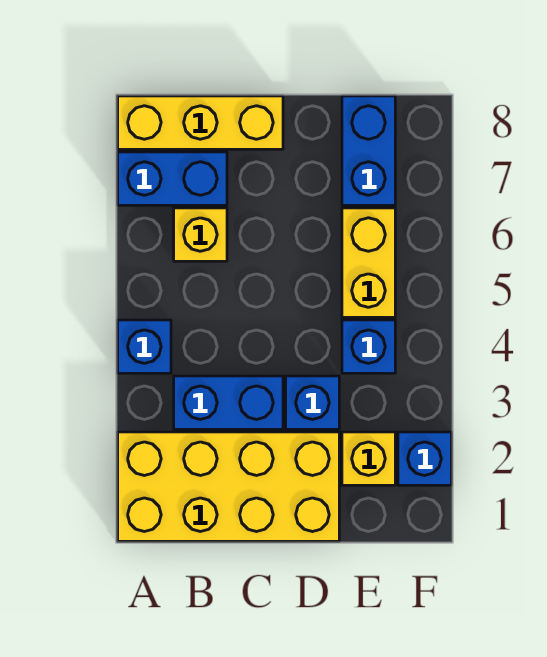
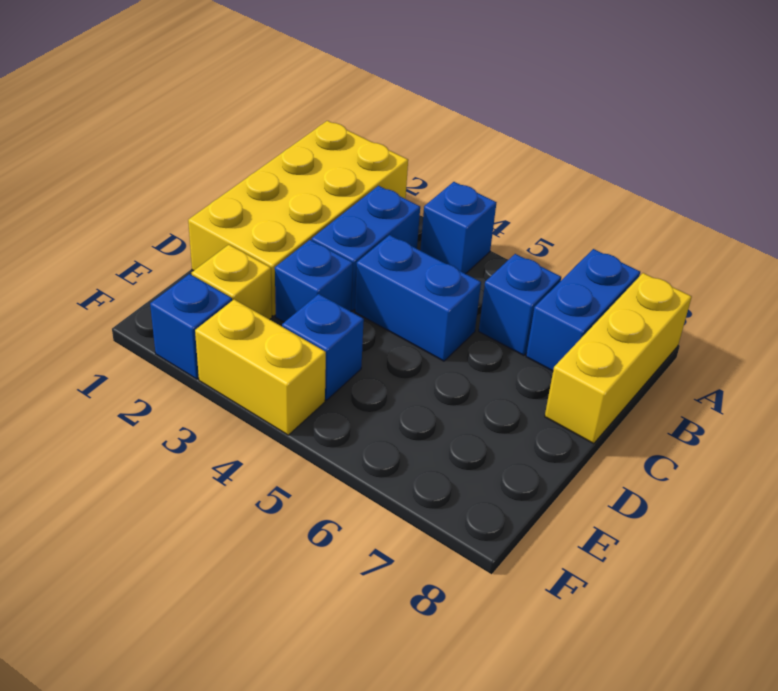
yellow 1x1 brick [174,208,227,261] -> blue 1x1 brick [479,254,561,356]
yellow 1x2 brick [342,208,395,317] -> yellow 1x2 brick moved to [195,300,326,435]
blue 1x2 brick [342,96,395,205] -> blue 1x2 brick moved to [355,235,481,361]

